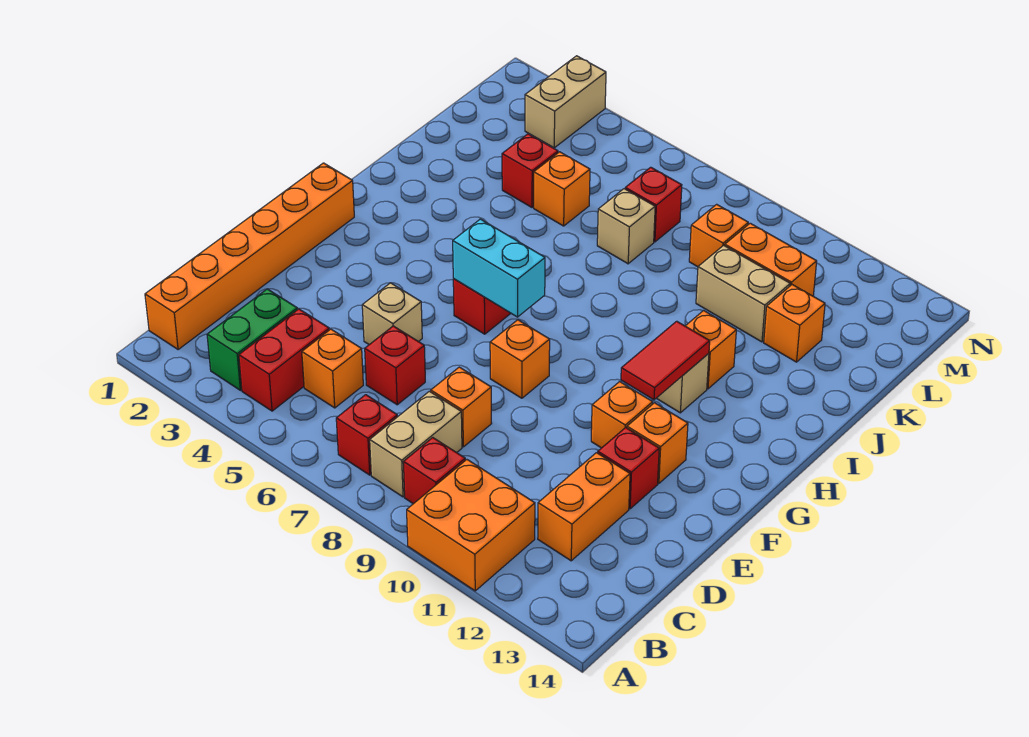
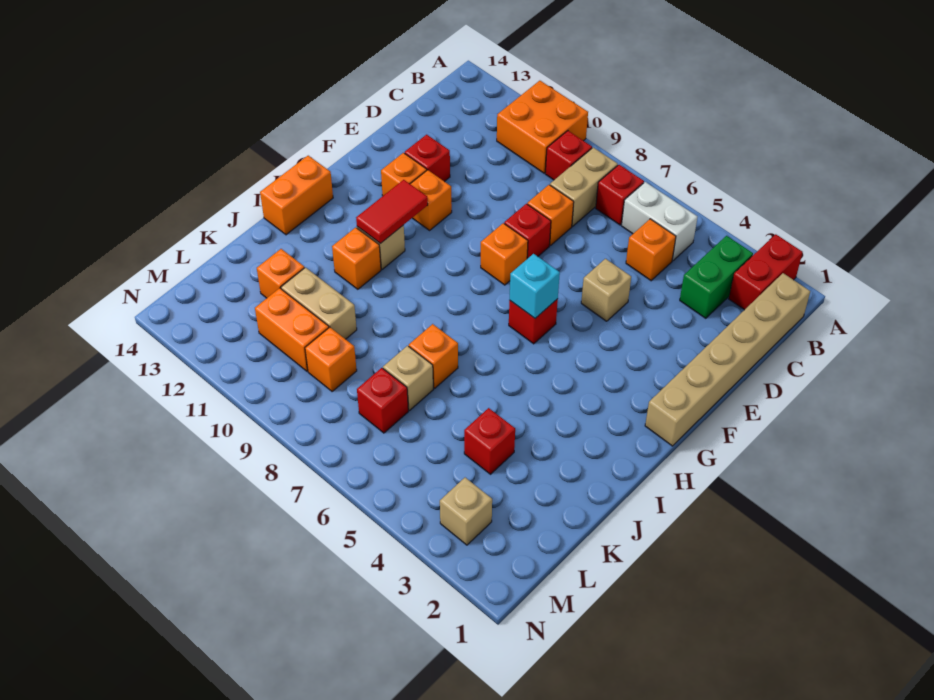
orange 1x6 brick [145,163,354,350] -> tan 1x6 brick [645,273,810,446]
red 1x2 brick [239,309,329,411] -> red 1x2 brick moved to [729,234,802,310]
none -> white 1x2 brick [621,182,698,261]
orange 1x2 brick [538,453,630,561] -> orange 1x2 brick moved to [260,156,333,235]
red 1x1 brick [365,326,425,405] -> red 1x1 brick moved to [504,204,551,259]
cyan 1x2 brick [453,219,545,317] -> cyan 1x1 brick [509,254,560,318]
orange 1x1 brick [534,152,590,226] -> orange 1x1 brick moved to [409,324,458,388]
tan 1x2 brick [525,56,606,148] -> tan 1x1 brick [440,478,492,545]

